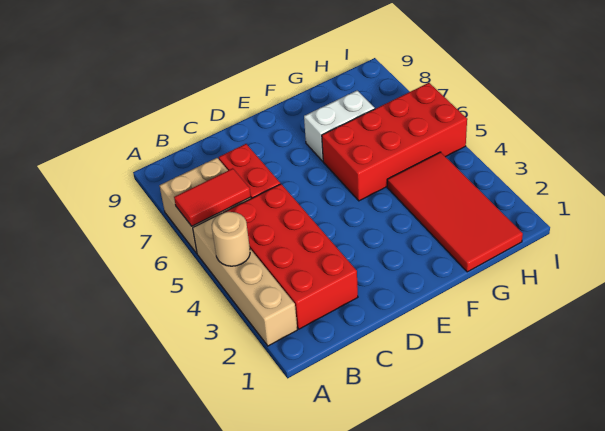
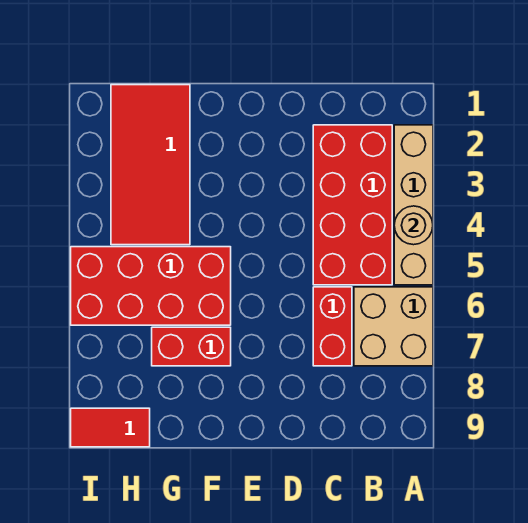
red 1x2 tile [174,168,251,226] -> red 1x2 tile moved to [71,408,150,447]
white 1x2 brick [304,91,375,161] -> red 1x2 brick [152,327,231,366]

